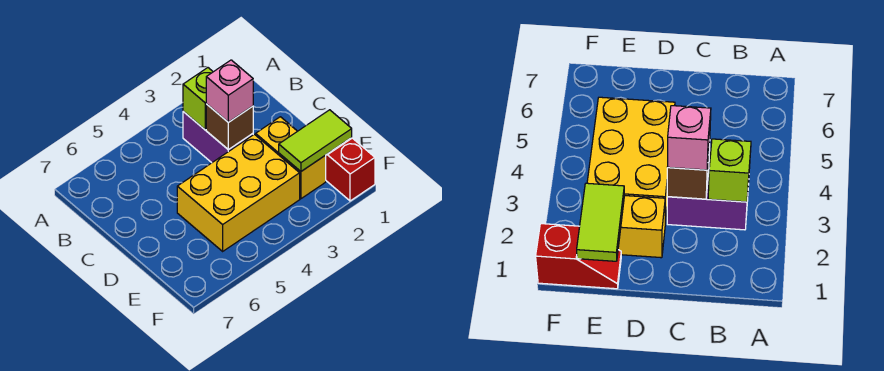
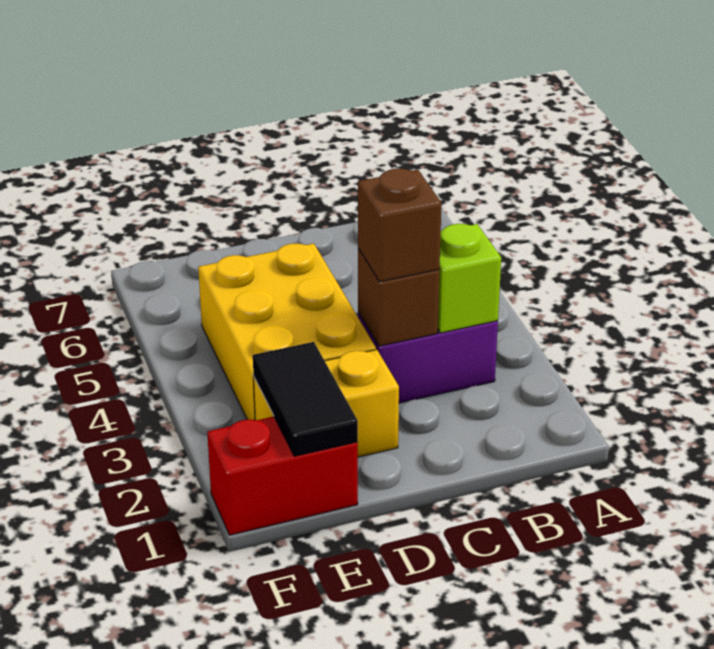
pink 1x1 brick [206,60,253,122] -> brown 1x1 brick [358,169,441,282]
red 1x2 slope [326,138,375,201] -> red 1x2 brick [207,417,358,535]
lime 1x2 tile [279,110,352,171] -> black 1x2 tile [253,342,358,456]

